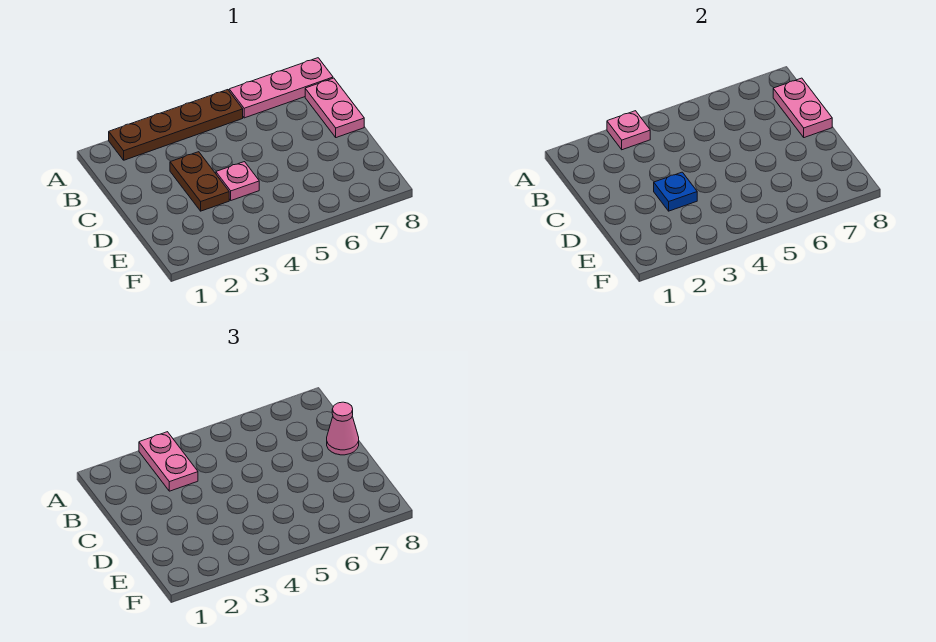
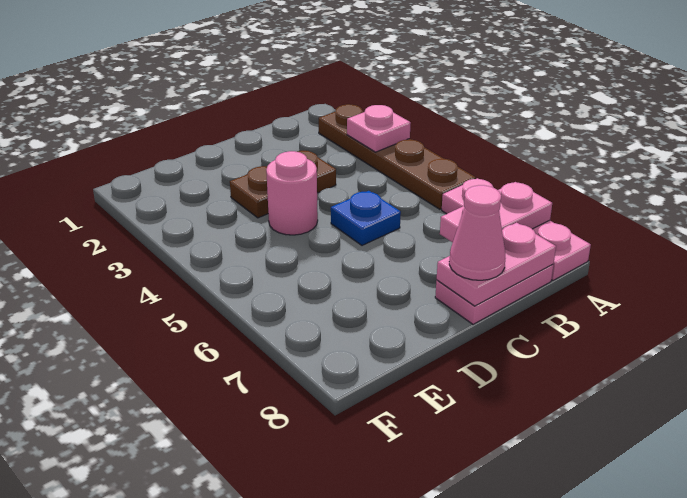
pink 1x2 plate [139,432,198,491] -> pink 1x2 plate moved to [440,182,552,242]
blue 1x1 plate [654,172,697,211] -> blue 1x1 plate moved to [331,191,401,245]
pink 1x1 plate [216,162,259,200] -> pink 1x1 round brick [266,151,318,235]

